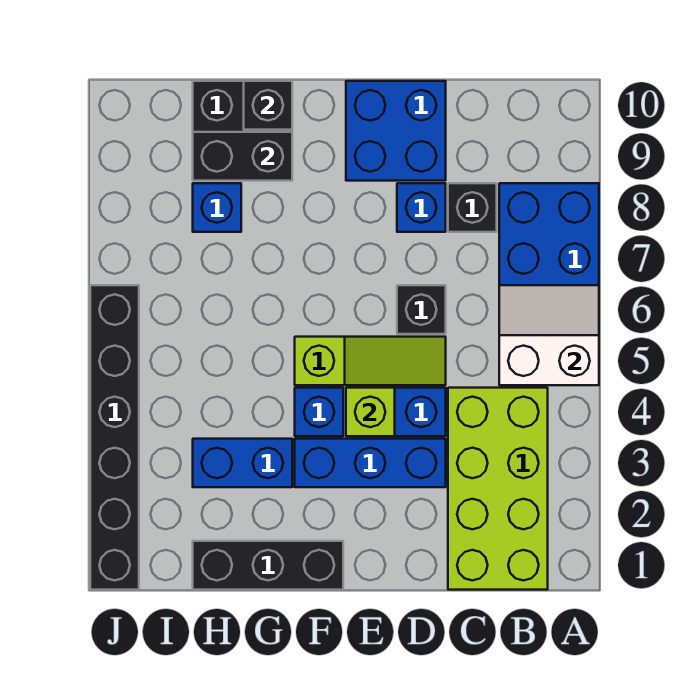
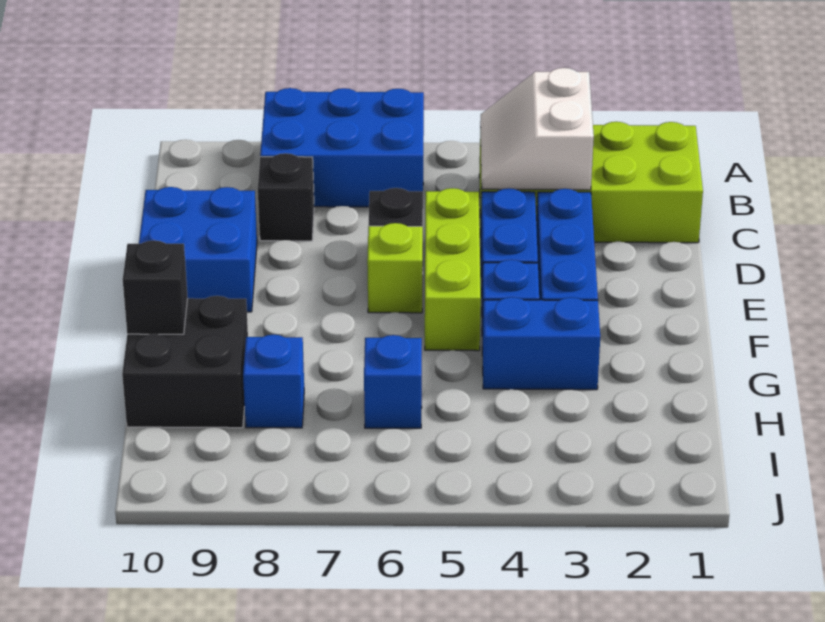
white 2x2 slope [499,285,599,385] -> white 2x2 slope moved to [480,68,594,190]
lime 1x3 slope [295,337,446,385] -> lime 1x3 brick [425,188,481,351]
blue 1x1 brick [397,183,446,232] -> blue 1x1 brick moved to [364,335,422,428]
lime 1x1 brick [346,388,395,436] -> lime 1x1 brick moved to [367,223,423,313]
black 1x3 brick [193,541,343,590] -> none
blue 1x2 brick [193,439,292,487] -> blue 1x2 brick turned to [482,297,600,390]
black 1x2 brick [193,132,292,181] -> none
black 1x6 brick [90,285,139,590] -> none

